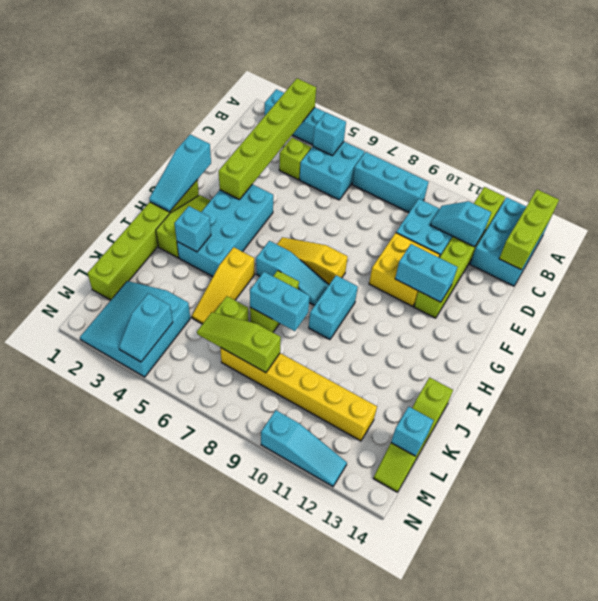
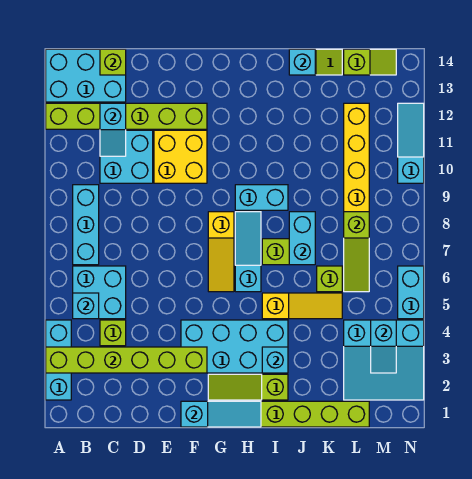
lime 1x3 brick [499,190,559,270] -> lime 1x1 brick [100,49,126,75]
cyan 1x2 brick [395,244,457,302] -> cyan 1x2 brick moved to [398,266,424,319]
cyan 1x1 brick [391,407,434,456] -> cyan 1x1 brick moved to [289,49,315,75]
cyan 1x2 slope [119,293,173,362] -> cyan 1x2 slope turned to [371,320,396,373]

